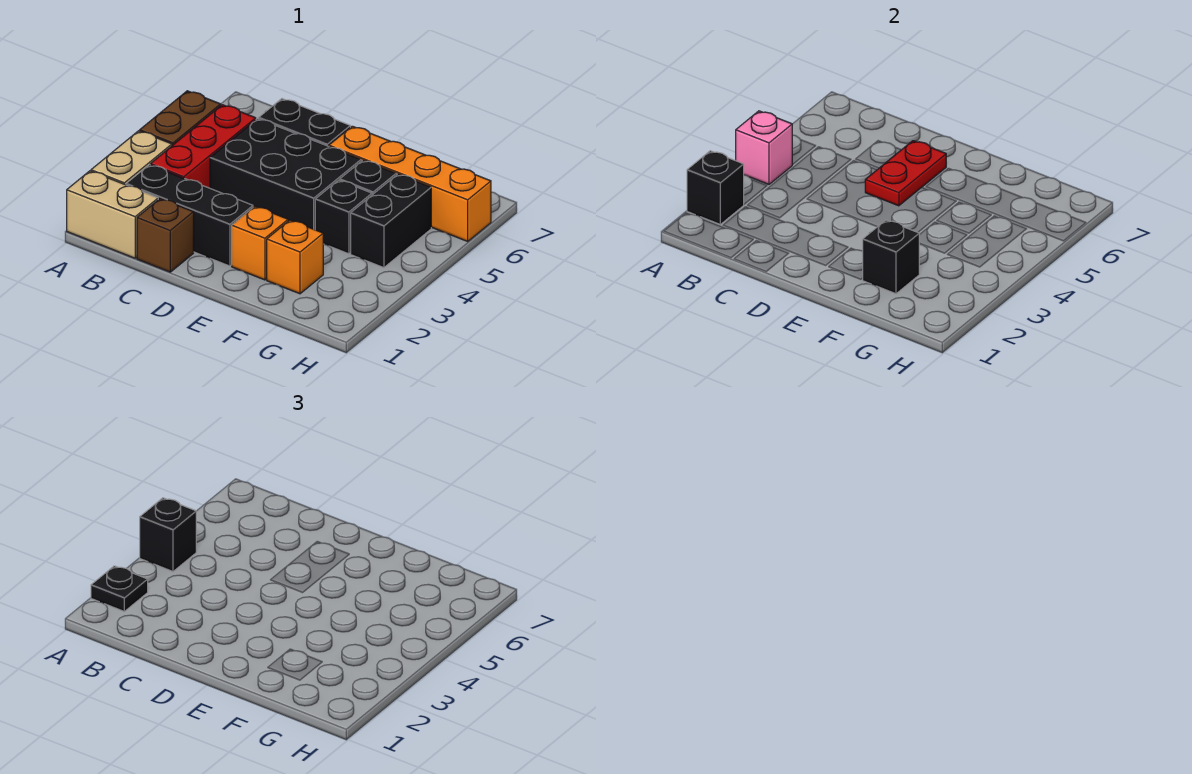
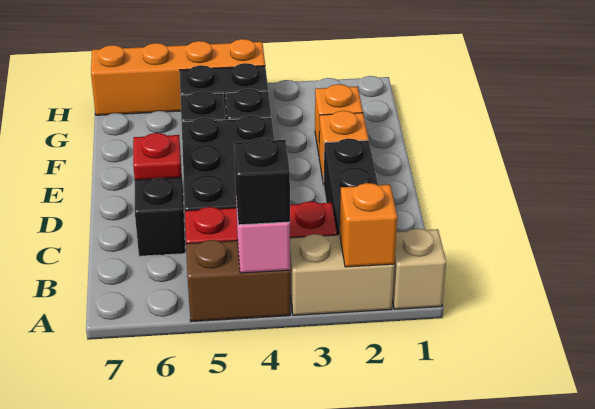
tan 1x2 brick [67,171,158,258] -> tan 1x1 brick [392,228,446,309]
black 1x1 brick [687,151,744,224] -> orange 1x1 brick [339,183,397,267]
black 1x1 plate [91,566,148,611] -> none
brown 1x1 brick [137,199,194,272] -> none
red 1x2 plate [865,141,946,206] -> red 1x1 plate [133,133,181,180]
orange 1x4 brick [329,126,491,241] -> orange 1x4 brick turned to [91,39,265,115]
black 1x1 brick [863,220,919,294] -> none

